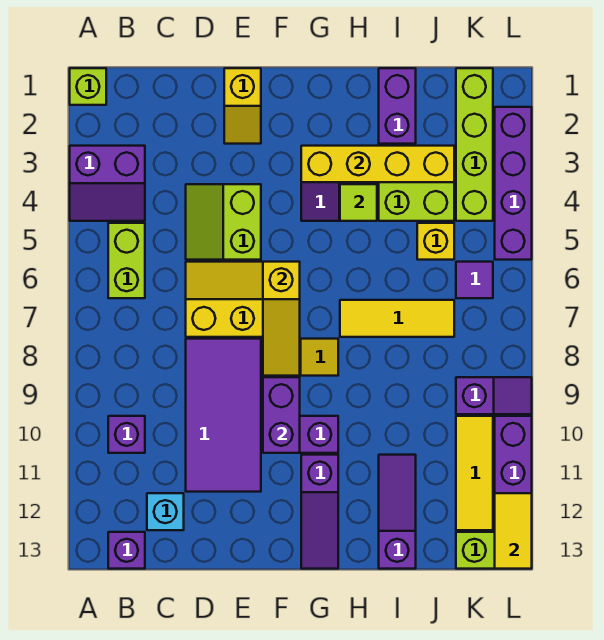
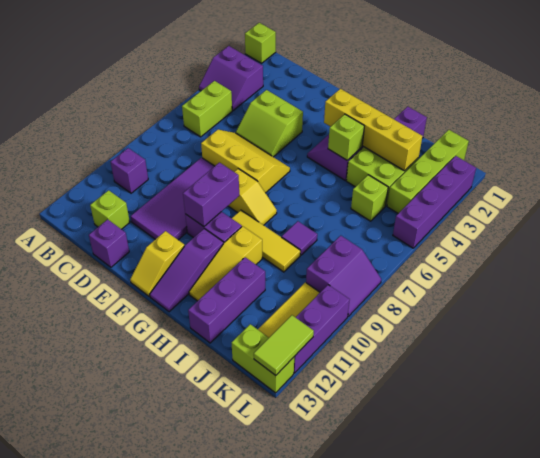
purple 1x1 brick [108,532,145,569] -> purple 1x1 brick moved to [89,219,129,267]
cyan 1x1 brick [147,493,184,530] -> lime 1x1 brick [90,190,130,229]
lime 2x2 slope [186,184,261,260] -> lime 2x2 slope turned to [236,90,303,157]
yellow 1x2 slope [224,68,261,144] -> yellow 1x2 slope moved to [130,231,184,296]
yellow 1x3 slope [263,262,300,376] -> yellow 1x3 slope moved to [189,226,262,301]
lime 1x1 tile [340,184,377,221] -> lime 1x1 brick [328,114,364,160]
yellow 1x3 tile [340,300,454,337] -> yellow 1x3 tile moved to [232,210,300,272]
purple 1x3 slope [379,455,416,569] -> purple 1x3 brick [188,257,265,343]
yellow 1x1 brick [417,223,454,260] -> lime 1x1 brick [351,175,388,221]
purple 1x1 tile [456,262,493,298] -> purple 1x1 tile moved to [282,221,317,255]
purple 1x2 slope [456,377,532,414] -> purple 2x2 slope [306,236,381,316]
yellow 1x2 tile [495,493,532,569] -> lime 1x2 tile [254,315,314,375]

